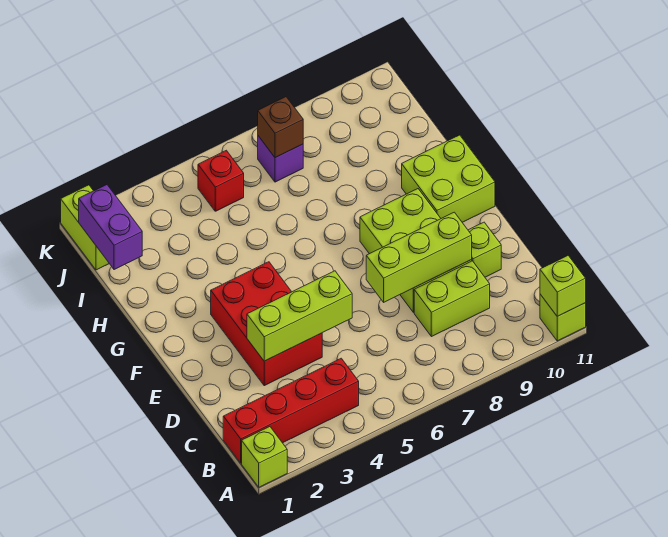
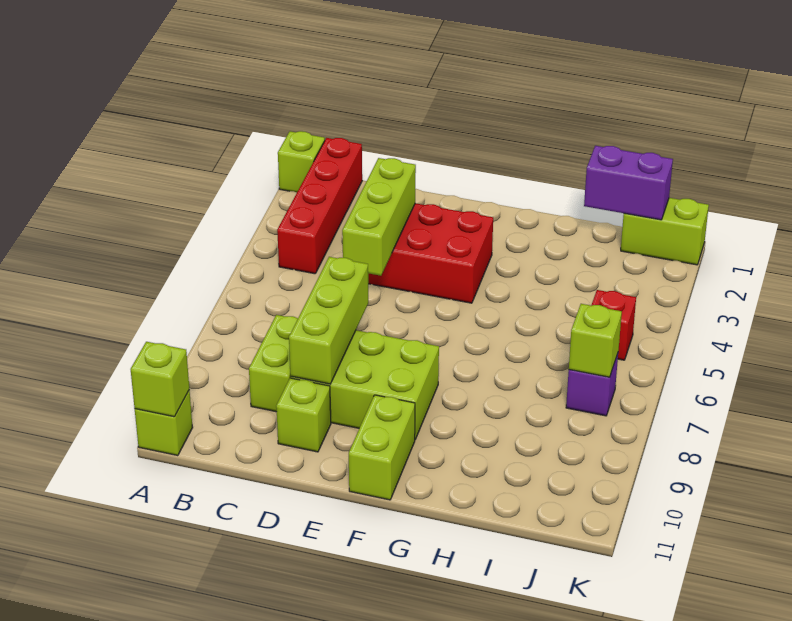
lime 2x2 brick [402,135,495,222] -> lime 1x2 brick [349,395,415,500]
brown 1x1 brick [258,97,303,158] -> lime 1x1 brick [569,304,622,377]

